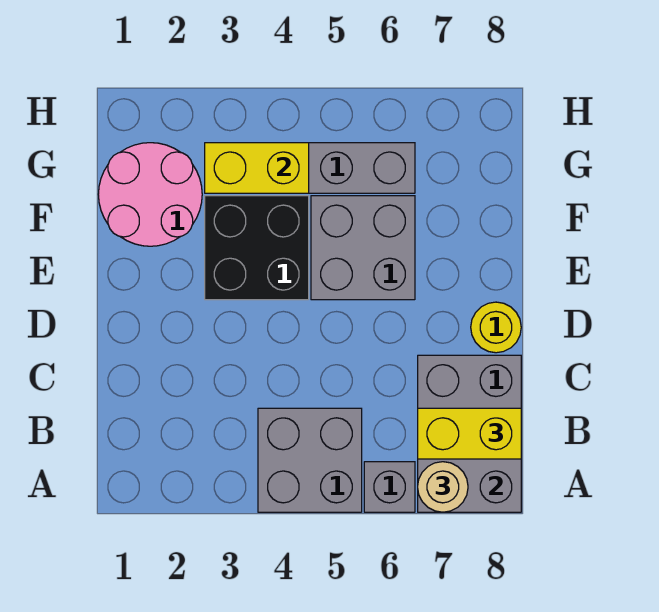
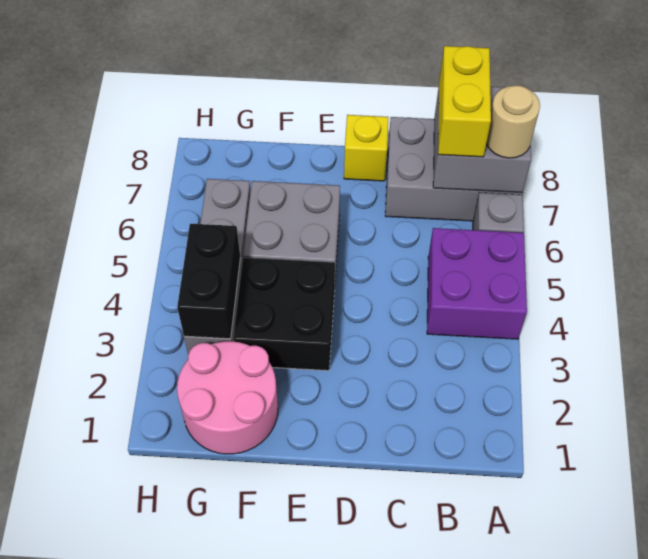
grey 2x2 brick [258,408,362,512] -> purple 2x2 brick [427,228,527,339]
yellow 1x1 round brick [471,302,521,353] -> yellow 1x1 brick [344,115,388,181]
yellow 1x2 brick [205,143,309,193] -> black 1x2 brick [177,224,240,339]

